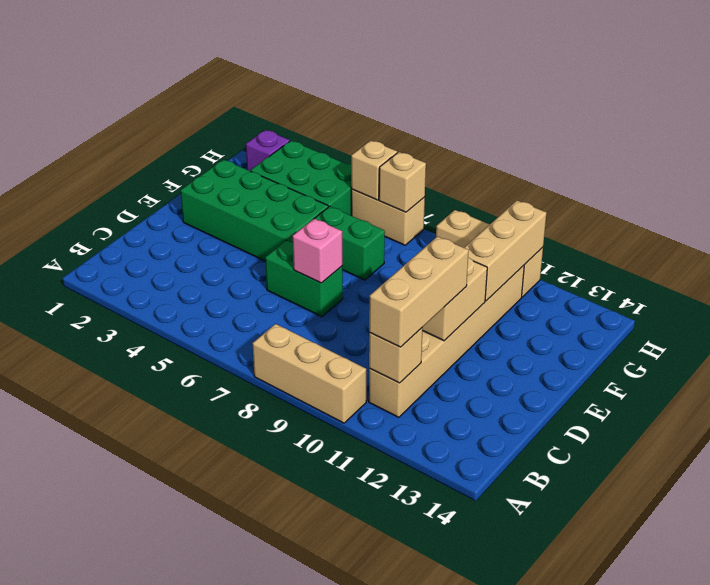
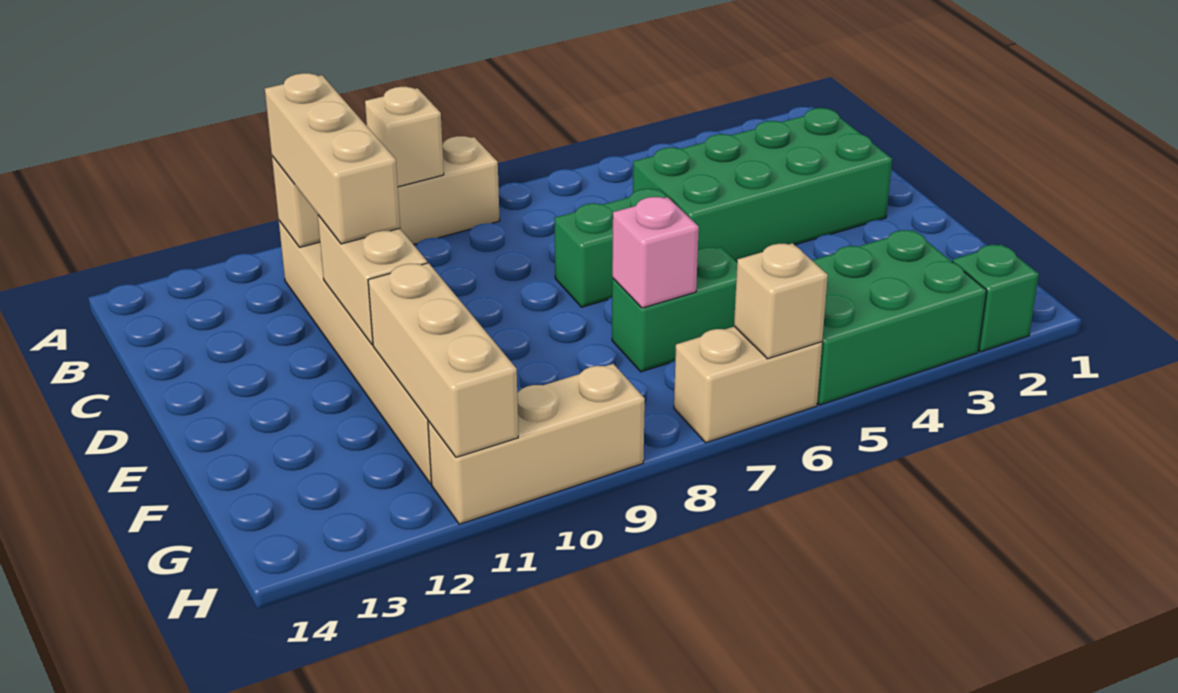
pink 1x1 brick [293,219,342,283] -> pink 1x1 brick moved to [612,197,699,308]
green 2x4 brick [180,160,328,261] -> green 2x4 brick moved to [633,108,892,261]
purple 1x1 brick [246,130,290,171] -> green 1x1 brick [952,244,1039,352]
tan 1x1 brick [379,152,426,212] -> tan 1x1 brick moved to [365,87,444,187]

